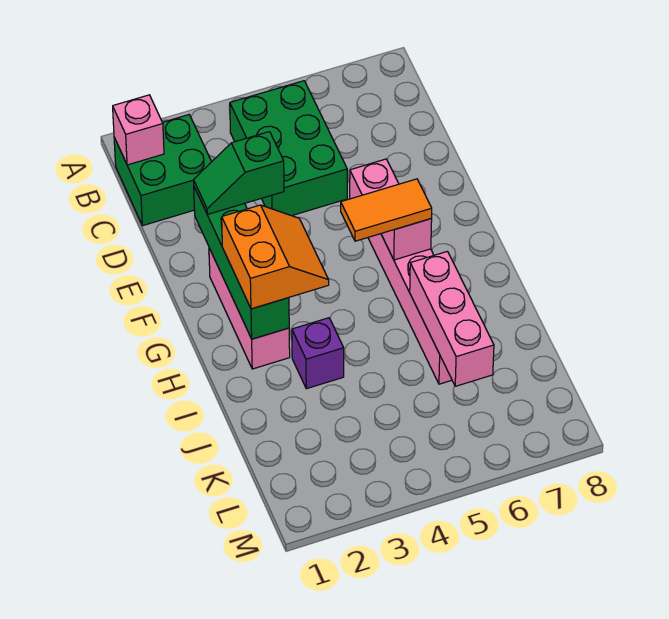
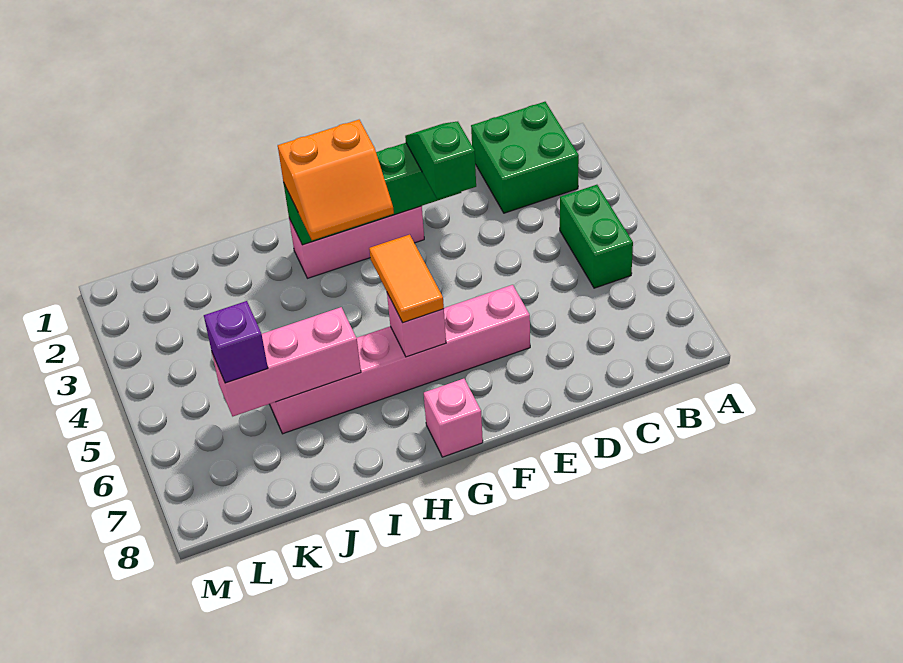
pink 1x1 brick [113,95,164,165] -> pink 1x1 brick moved to [424,379,483,457]
green 2x3 brick [230,81,347,216] -> green 1x2 brick [560,185,633,288]
purple 1x1 brick [292,318,344,389] -> purple 1x1 brick moved to [204,301,268,383]

